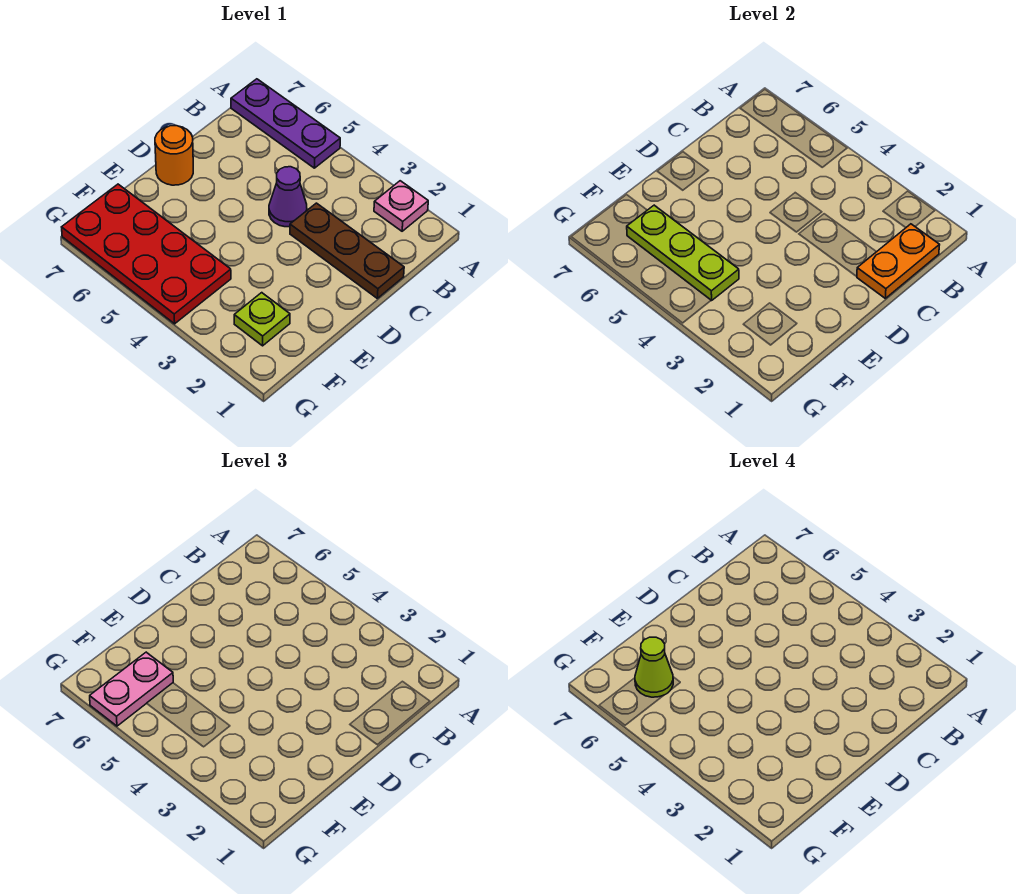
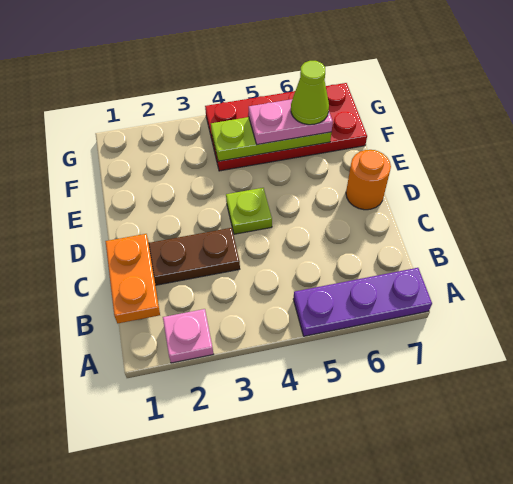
purple 1x1 cone [269,167,307,227] -> none
lime 1x1 plate [234,293,290,346] -> lime 1x1 plate moved to [226,188,272,234]
pink 1x2 plate [90,652,173,726] -> pink 1x2 plate turned to [249,99,333,145]

